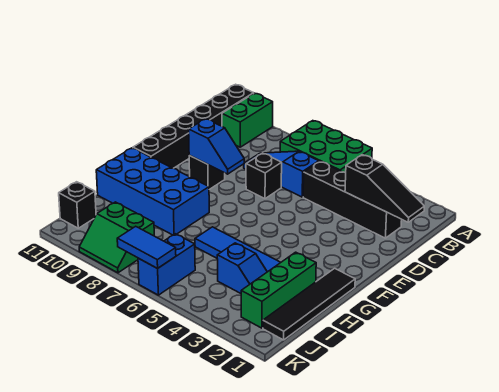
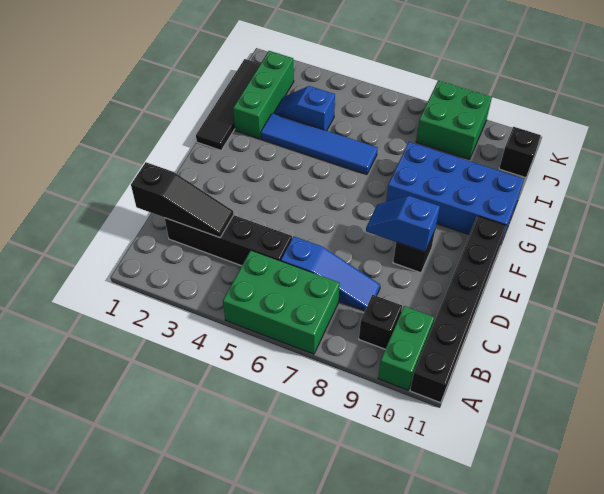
black 1x3 slope [345,155,424,222] -> black 1x3 slope turned to [131,162,234,238]
black 1x1 brick [246,153,282,199] -> black 1x1 brick moved to [359,295,402,349]
blue 1x2 brick [138,234,195,295] -> none
green 2x2 slope [79,202,154,273] -> green 2x2 brick [416,81,492,160]
blue 1x2 tile [117,226,176,268] -> none

